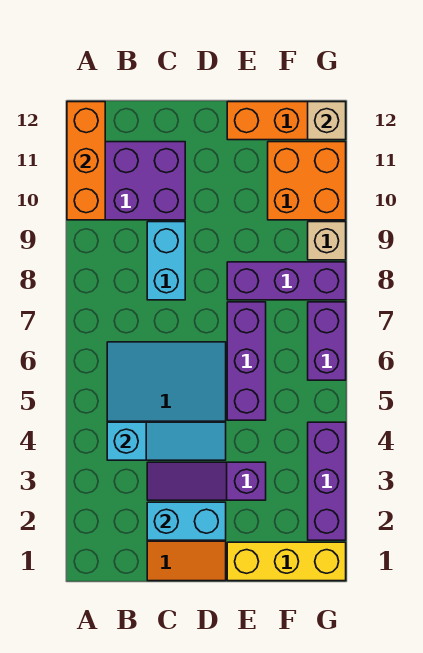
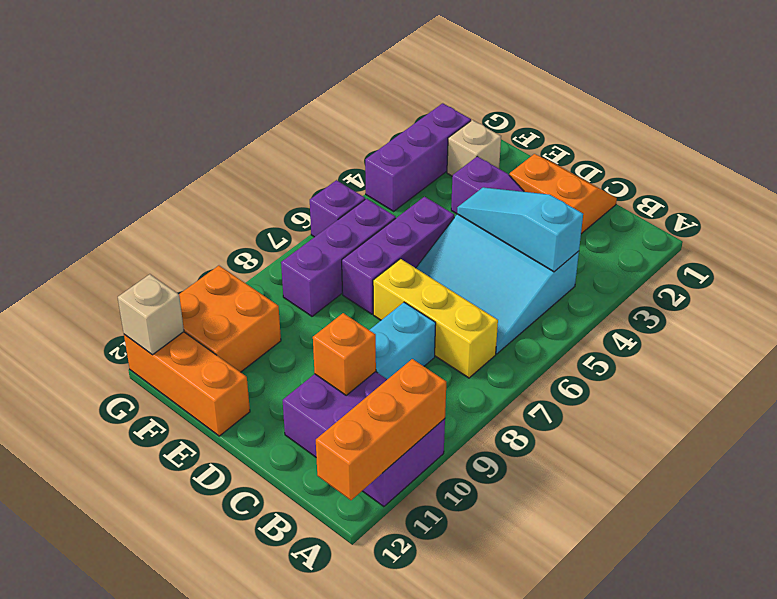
cyan 1x2 brick [147,502,226,540] -> none
none -> orange 1x1 brick [313,313,376,395]
yellow 1x3 brick [227,542,346,581] -> yellow 1x3 brick moved to [373,259,498,378]
purple 1x3 brick [227,262,346,300] -> purple 1x3 brick turned to [281,199,396,316]
purple 1x2 brick [308,302,346,380] -> purple 1x1 brick [310,180,365,237]
tan 1x1 brick [308,222,346,260] -> tan 1x1 brick moved to [447,120,501,176]

